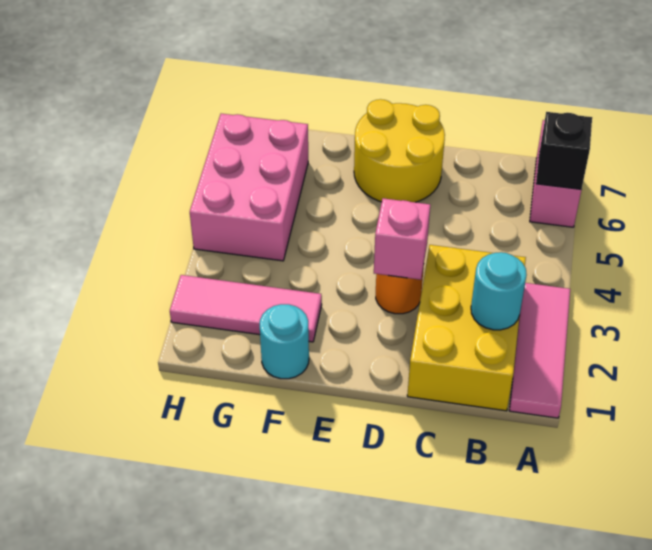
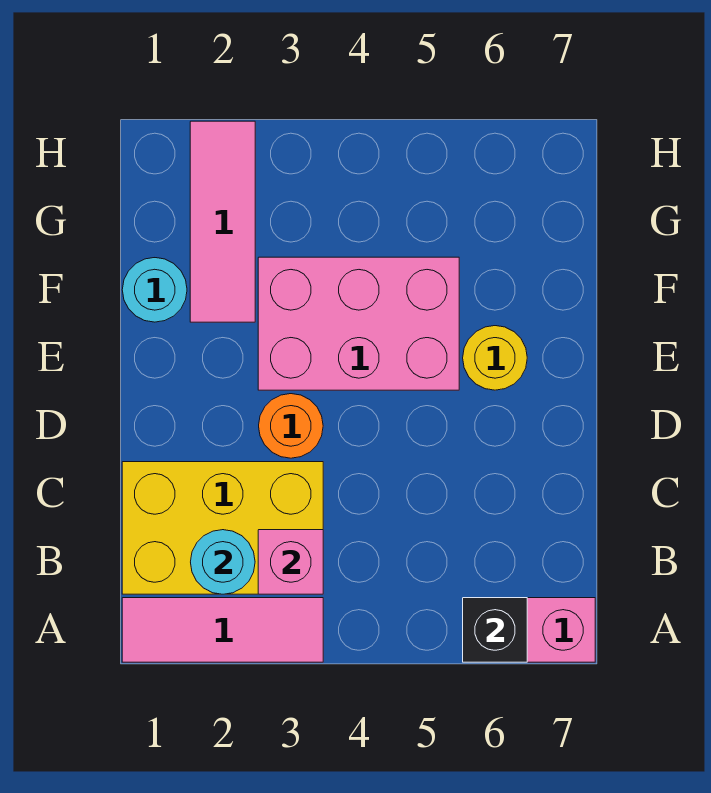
pink 1x1 brick [374,198,430,280] -> pink 1x1 brick moved to [258,530,323,594]
yellow 2x2 round brick [354,99,445,202] -> yellow 1x1 round brick [463,326,527,390]
pink 2x3 brick [190,114,308,261] -> pink 2x3 brick moved to [258,257,459,390]

